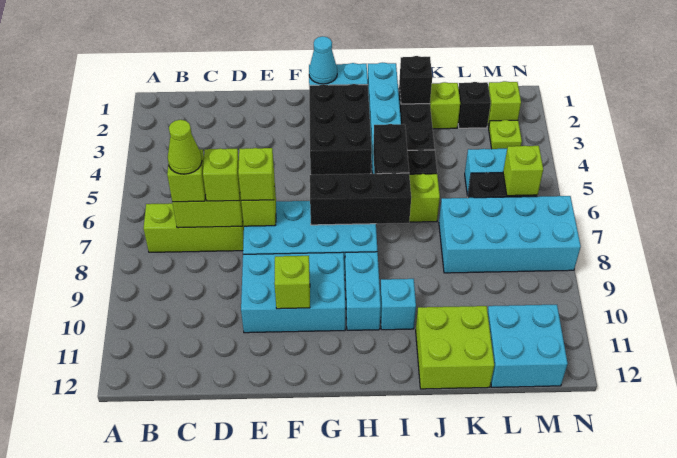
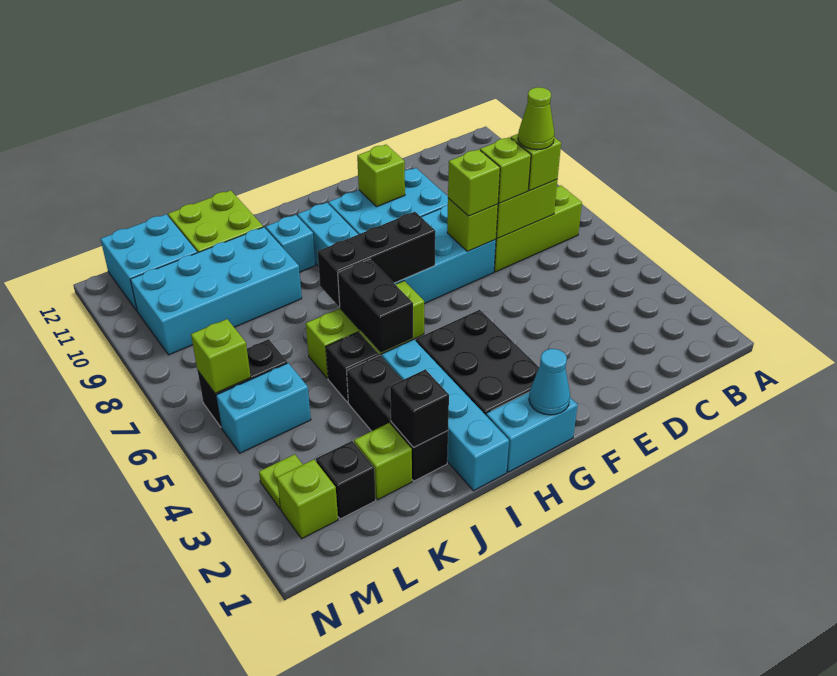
cyan 2x4 brick [439,196,581,273] -> cyan 2x4 brick moved to [130,227,302,355]

